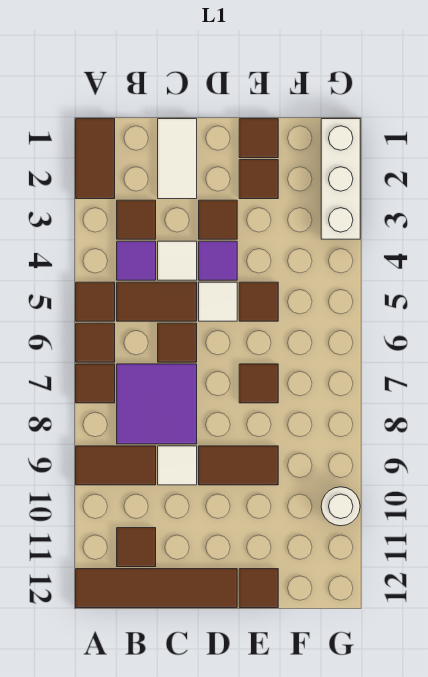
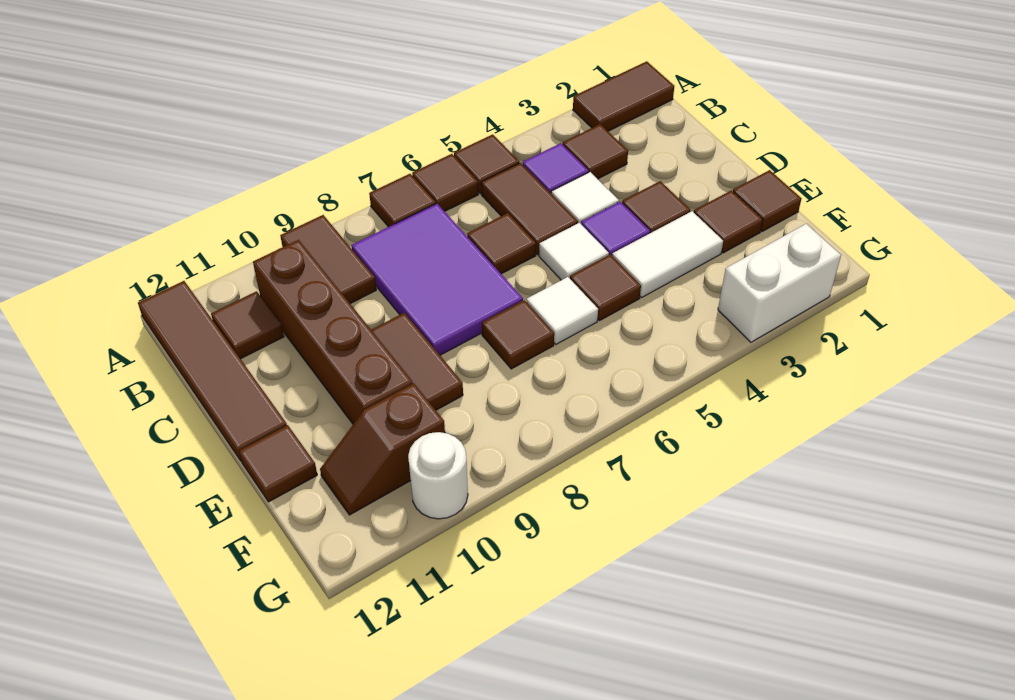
purple 2x2 tile [117,364,197,444] -> purple 2x3 tile [352,204,523,355]
none -> brown 1x4 brick [253,240,413,424]
white 1x2 tile [158,119,197,199] -> white 1x2 tile moved to [612,211,723,297]
white 1x1 tile [158,446,197,485] -> white 1x1 tile moved to [526,277,598,344]
none -> brown 1x2 slope [320,383,445,515]
white 1x3 brick [321,119,360,239] -> white 1x2 brick [718,224,841,342]

